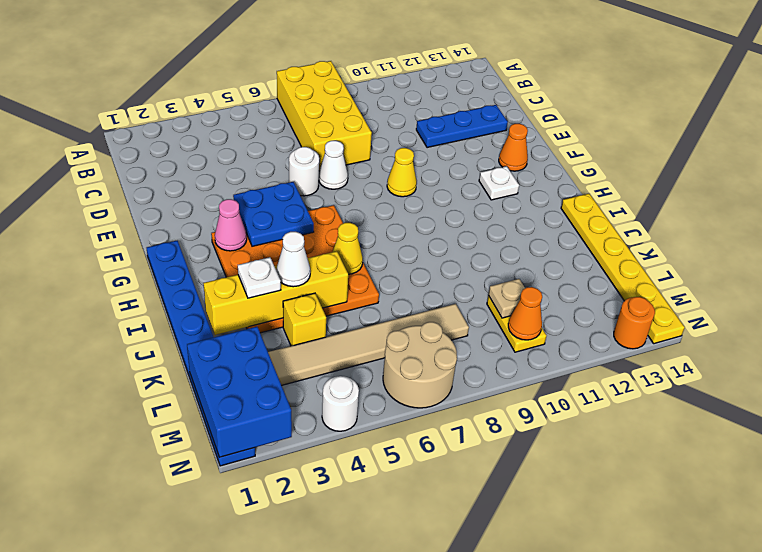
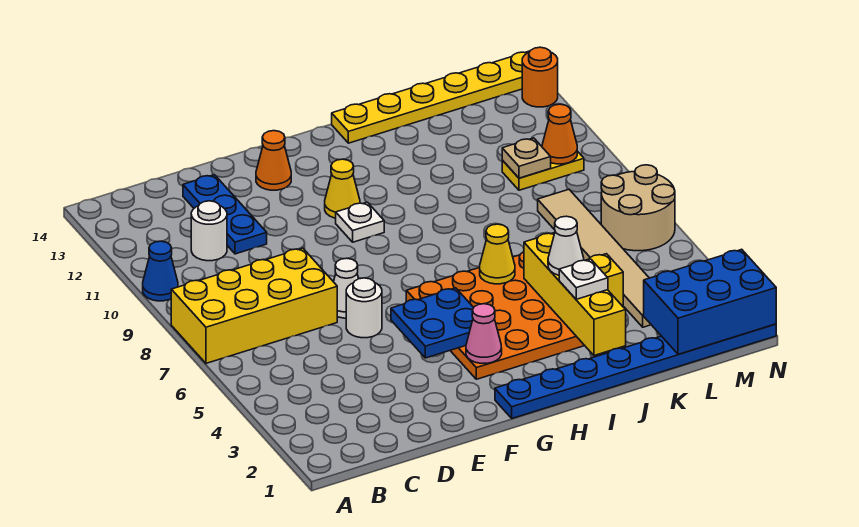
none -> blue 1x1 cone [143,241,178,301]
yellow 1x1 cone [387,148,417,197] -> yellow 1x1 cone moved to [325,159,360,218]
white 1x1 plate [479,166,519,200] -> white 1x1 plate moved to [336,202,384,242]
white 1x1 round brick [322,376,359,431] -> white 1x1 round brick moved to [191,201,227,261]

